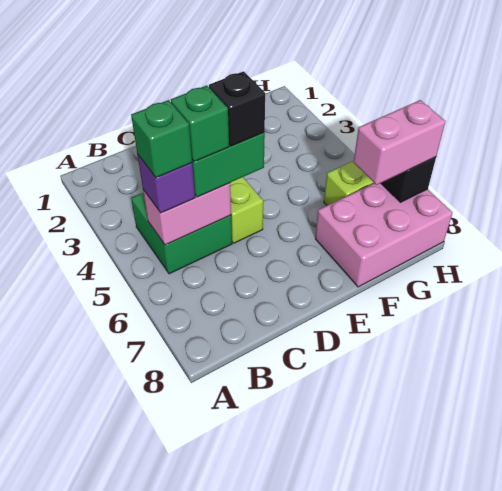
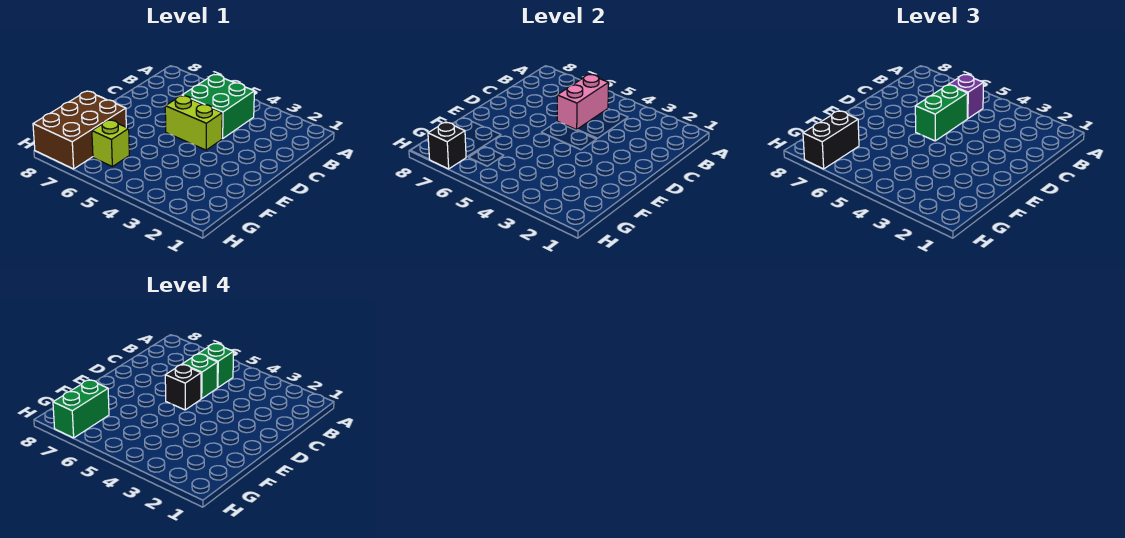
pink 2x3 brick [315,183,453,287] -> brown 2x3 brick [33,91,126,169]
pink 1x2 brick [353,100,445,185] -> black 1x2 brick [803,111,859,169]
none -> green 1x2 brick [53,380,109,438]

